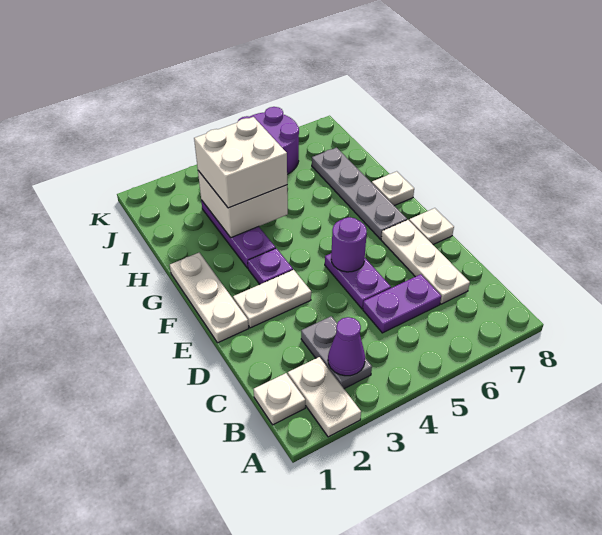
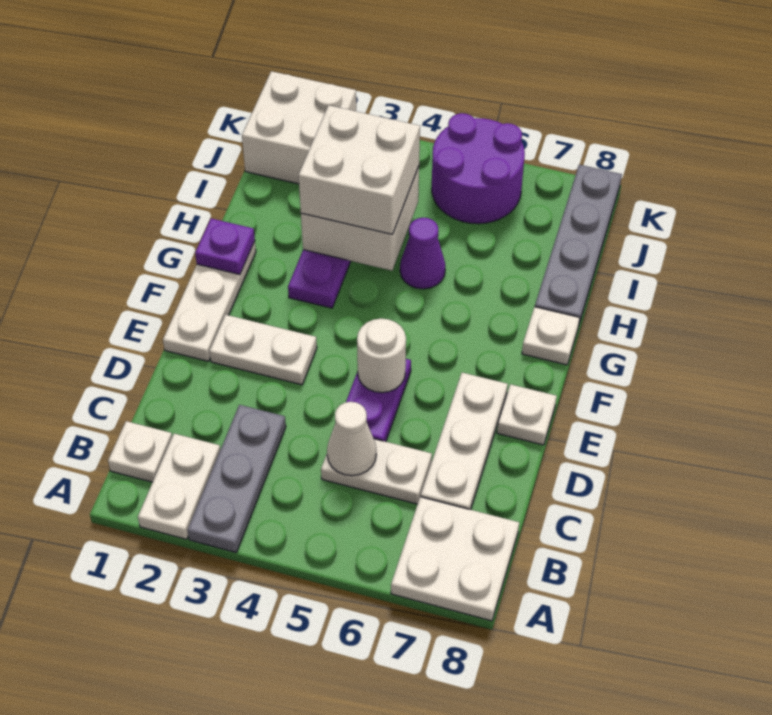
none -> white 2x2 plate [391,497,519,621]
grey 1x2 plate [301,316,372,389] -> grey 1x3 plate [187,405,286,552]
purple 1x1 cone [328,317,365,376] -> purple 1x1 cone moved to [400,218,445,289]
purple 1x2 plate [363,274,441,333] -> white 1x2 plate [321,439,432,504]
none -> white 1x1 cone [327,402,376,476]
purple 1x1 round brick [331,217,367,272] -> white 1x1 round brick [357,319,406,393]
purple 1x1 plate [248,248,293,284] -> purple 1x1 plate moved to [195,219,255,274]
grey 1x4 plate [312,148,407,239] -> grey 1x4 plate moved to [535,165,622,324]
none -> white 2x2 brick [242,71,356,184]

